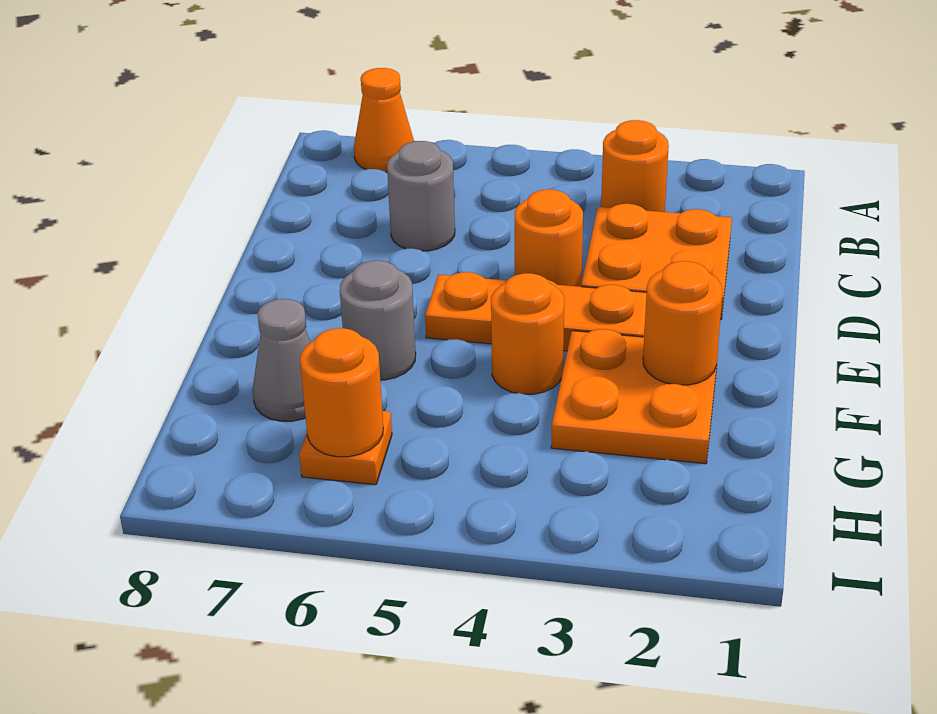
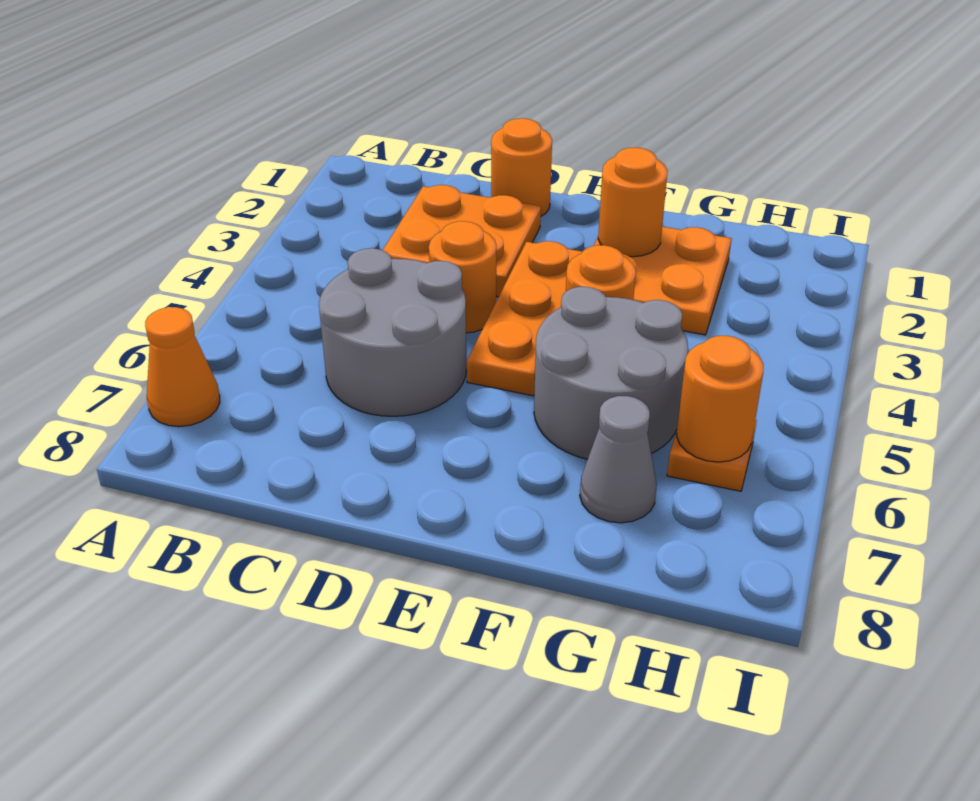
orange 1x1 round brick [601,120,669,212] -> orange 1x1 round brick moved to [491,118,552,216]
grey 1x1 round brick [387,141,455,251] -> grey 2x2 round brick [319,248,467,416]
grey 1x1 round brick [340,260,416,380] -> grey 2x2 round brick [534,287,688,459]

